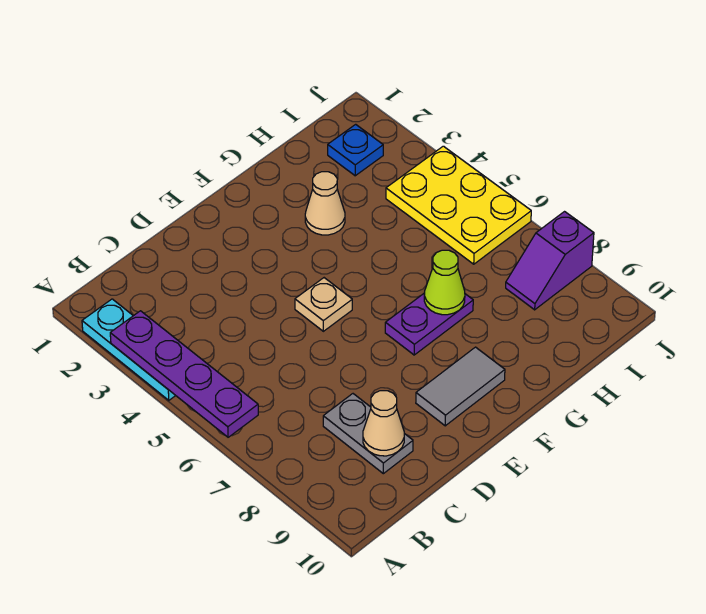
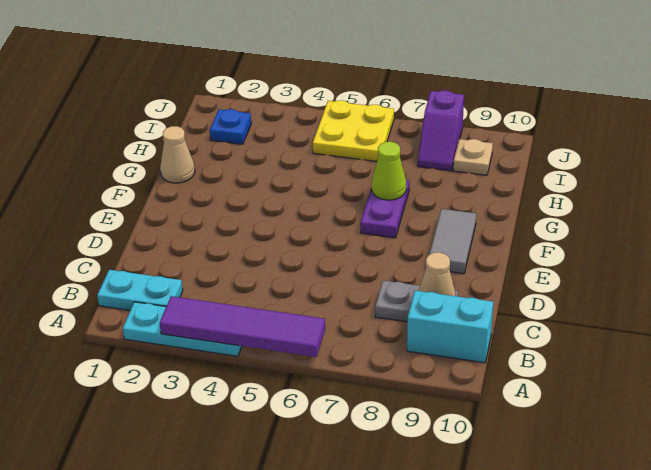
purple 1x4 plate [110,311,258,437] -> purple 1x4 tile [160,296,325,357]
none -> cyan 1x2 plate [97,270,183,310]
none -> cyan 1x2 brick [407,291,493,363]
tan 1x1 plate [295,278,352,331] -> tan 1x1 plate moved to [453,139,493,175]
tan 1x1 cone [305,172,345,235] -> tan 1x1 cone moved to [160,126,195,183]
yellow 2x3 plate [386,146,531,264] -> yellow 2x2 plate [313,100,394,161]

